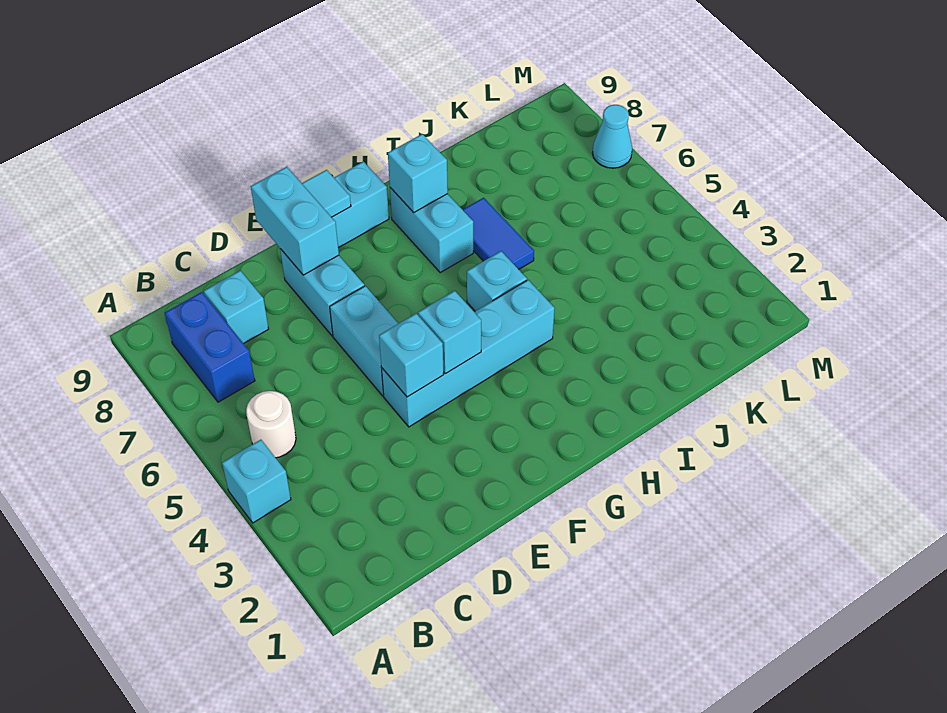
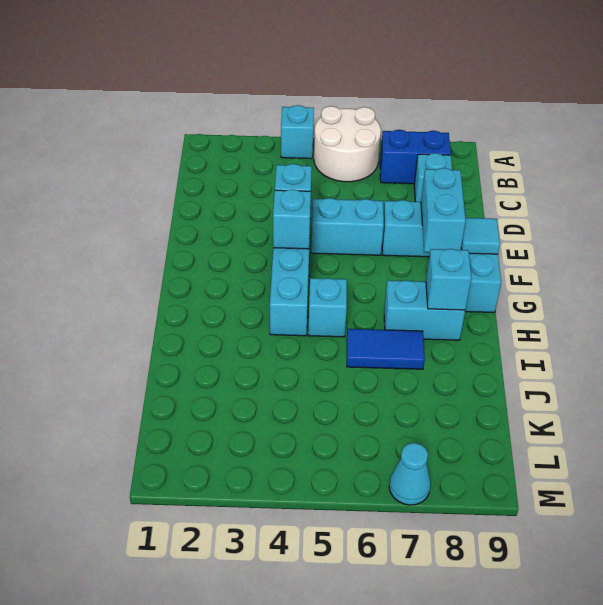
white 1x1 round brick [246,391,296,458] -> white 2x2 round brick [314,106,381,182]
cyan 1x2 brick [251,167,339,275] -> cyan 1x2 brick turned to [421,168,466,252]

